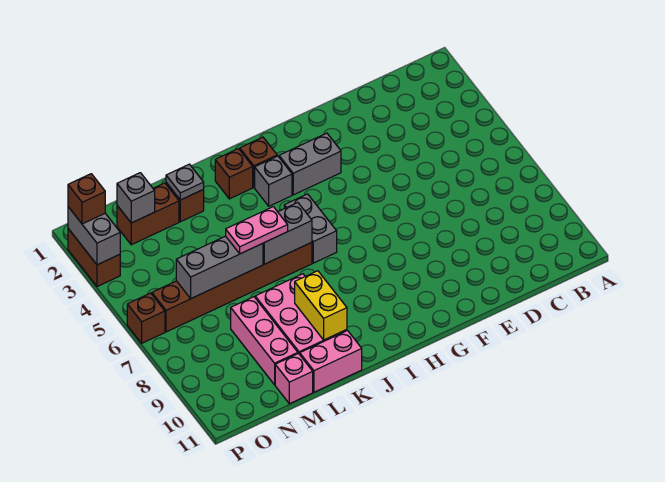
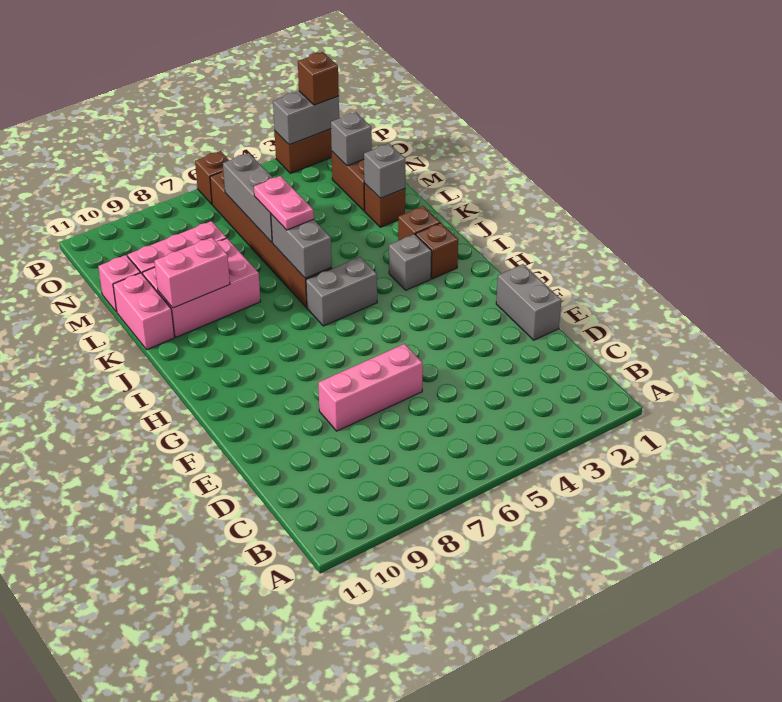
none -> pink 1x3 brick [318,344,423,431]
grey 1x2 brick [279,133,341,195] -> grey 1x2 brick moved to [496,264,561,340]
yellow 1x2 brick [295,271,347,340] -> pink 1x2 brick [154,237,230,308]
grey 1x1 plate [166,164,204,200] -> grey 1x1 brick [364,144,405,198]

